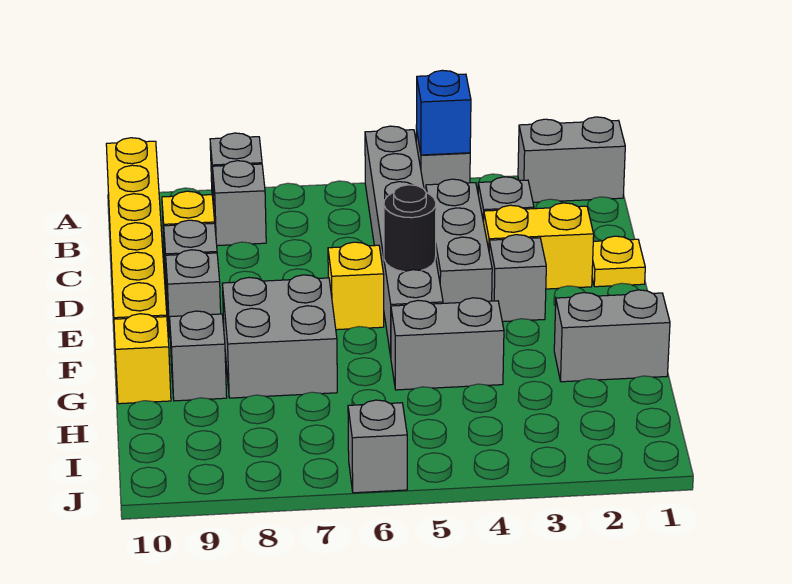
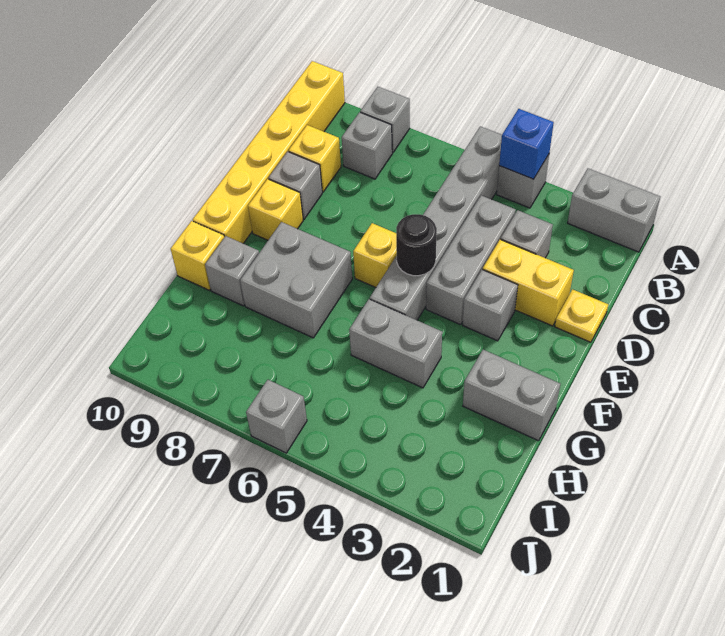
grey 1x1 brick [166,250,221,335] -> yellow 1x1 brick [248,179,303,240]

